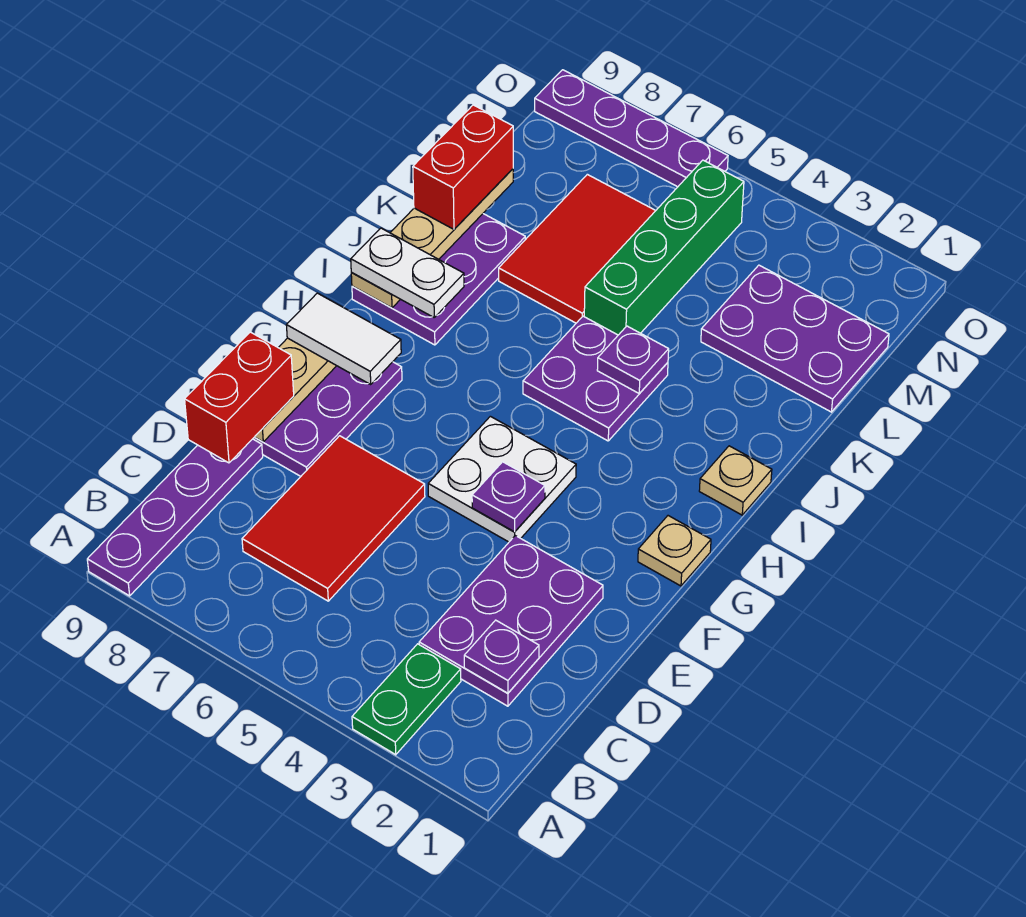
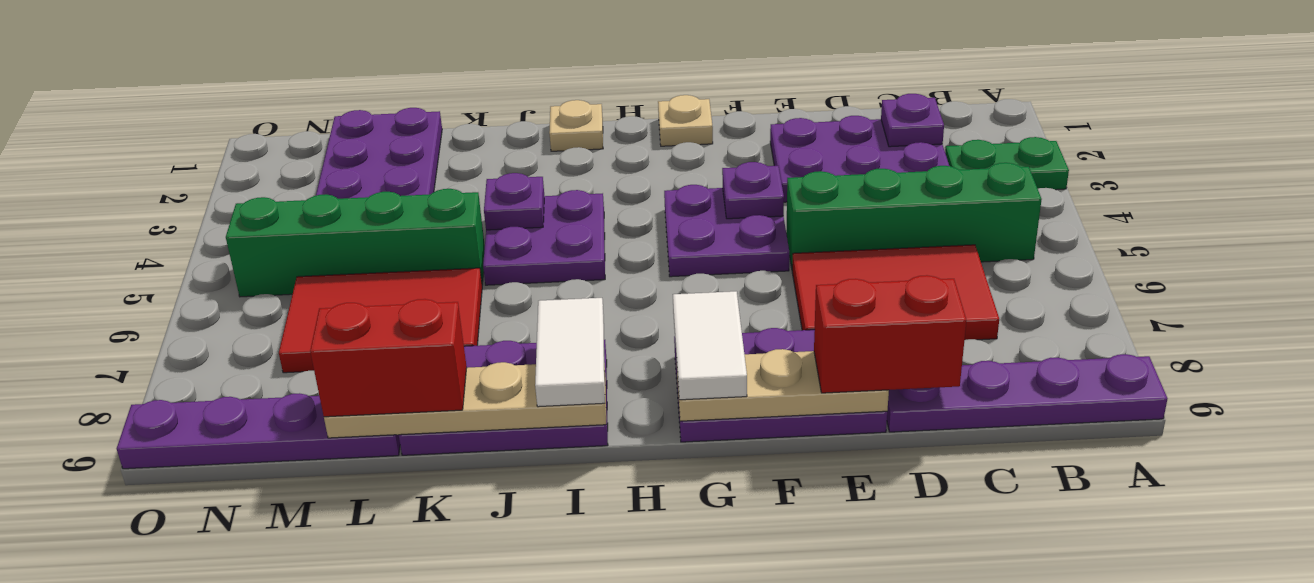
none -> green 1x4 brick [786,163,1042,268]
white 2x2 plate [428,416,576,542] -> purple 2x2 plate [664,185,789,277]
white 1x2 plate [351,228,464,317] -> white 1x2 tile [535,298,605,407]
purple 1x4 plate [535,70,728,187] -> purple 1x4 plate turned to [117,393,400,469]

